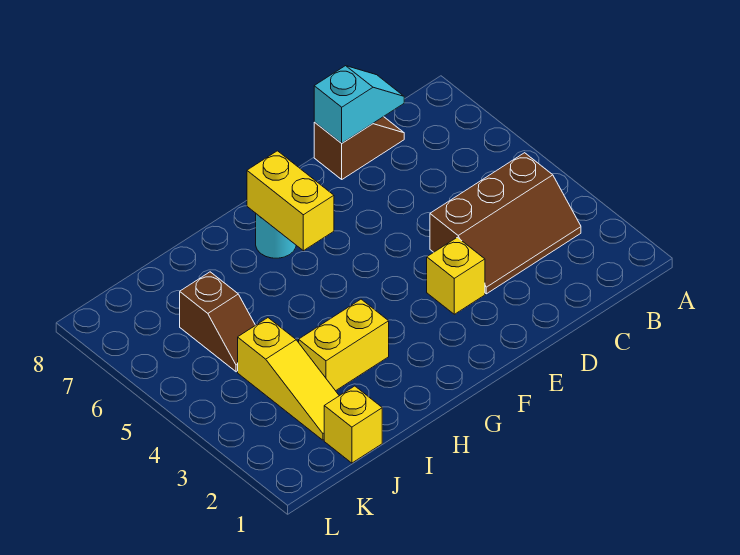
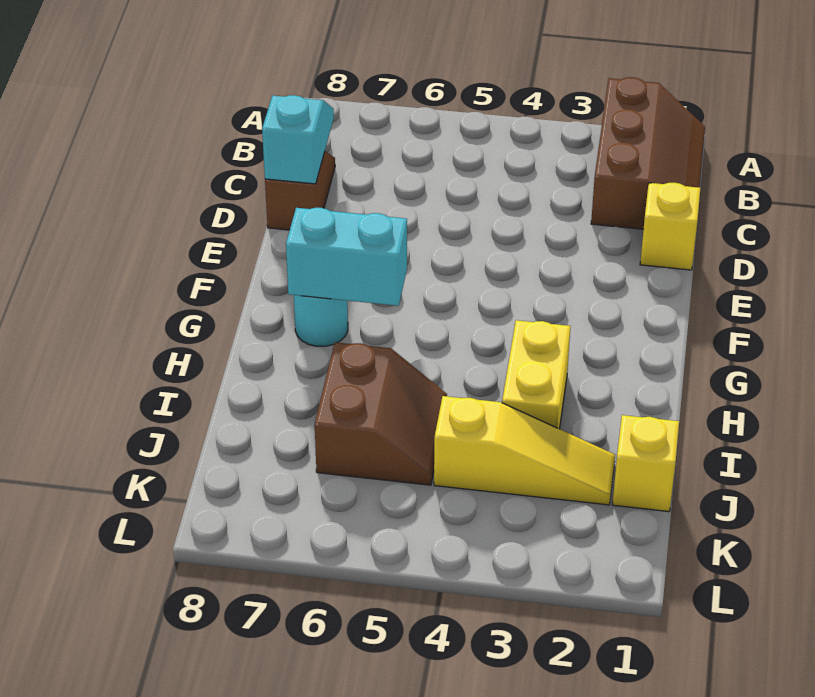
brown 2x3 slope [430,153,581,294] -> brown 2x3 slope moved to [591,77,705,229]
yellow 1x1 brick [427,237,485,314] -> yellow 1x1 brick moved to [640,183,700,270]
yellow 1x2 brick [247,151,334,251] -> cyan 1x2 brick [286,208,407,306]
brown 1x2 slope [180,272,255,372] -> brown 2x2 slope [315,342,447,485]

